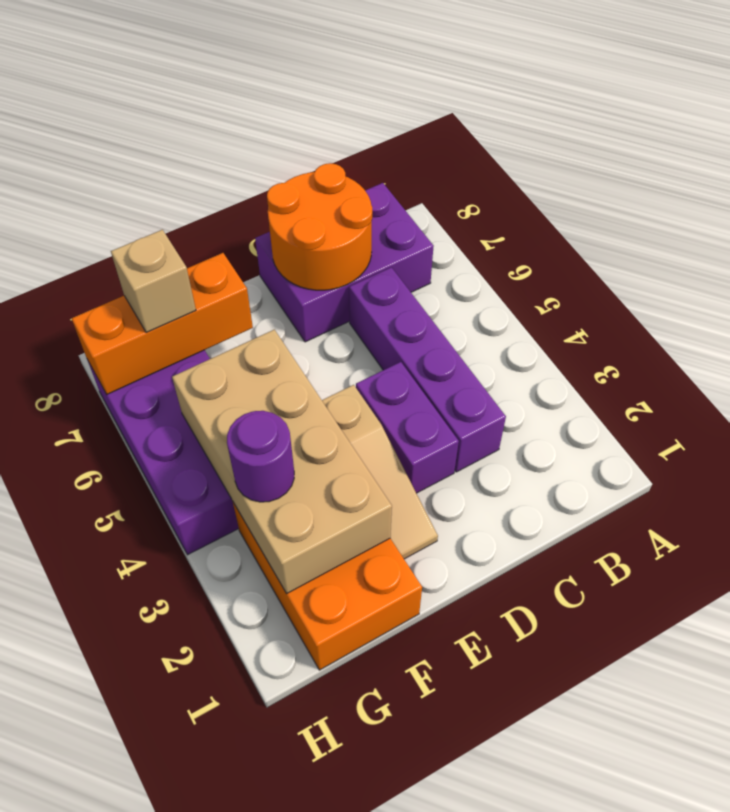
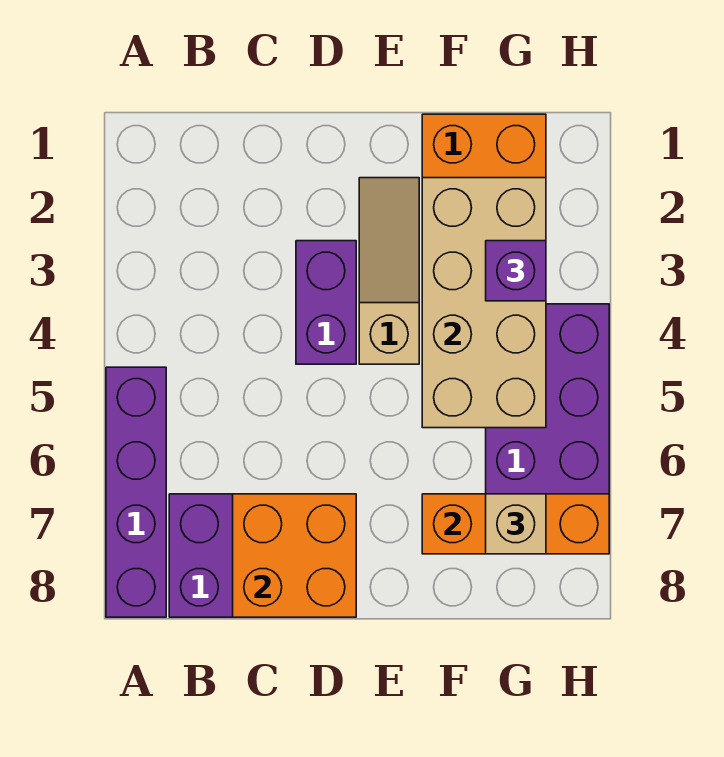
purple 1x4 brick [349,267,506,472] -> purple 1x4 brick moved to [106,367,166,617]
orange 2x2 round brick [267,163,372,290] -> orange 2x2 brick [233,494,356,617]
purple 1x1 round brick [227,411,294,502] -> purple 1x1 brick [486,241,546,301]

